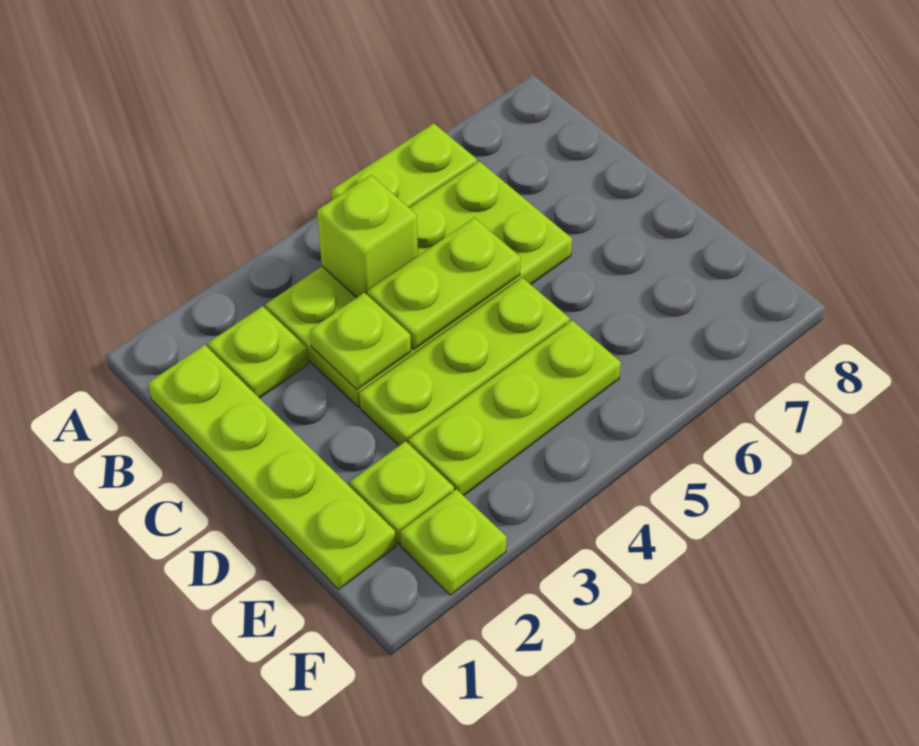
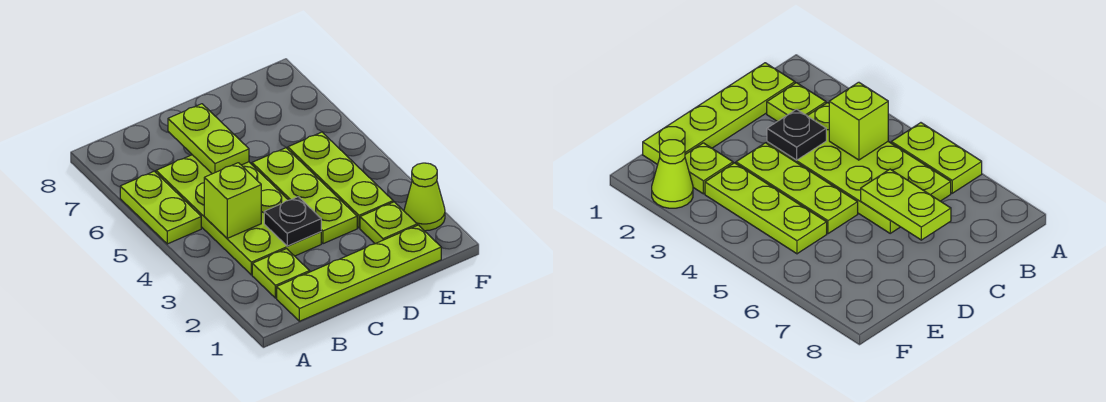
lime 1x1 plate [310,293,411,390] -> black 1x1 plate [264,197,321,246]
lime 1x2 plate [367,218,521,349] -> lime 1x2 plate moved to [168,104,249,174]
lime 1x1 plate [400,489,506,595] -> lime 1x1 cone [404,163,445,231]

